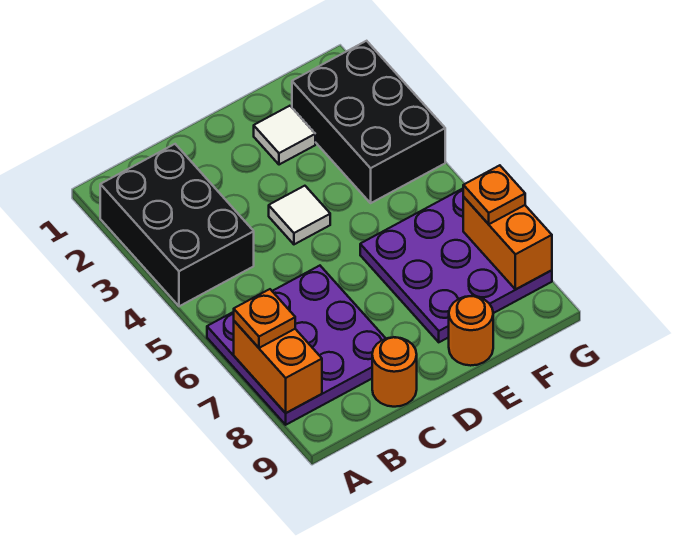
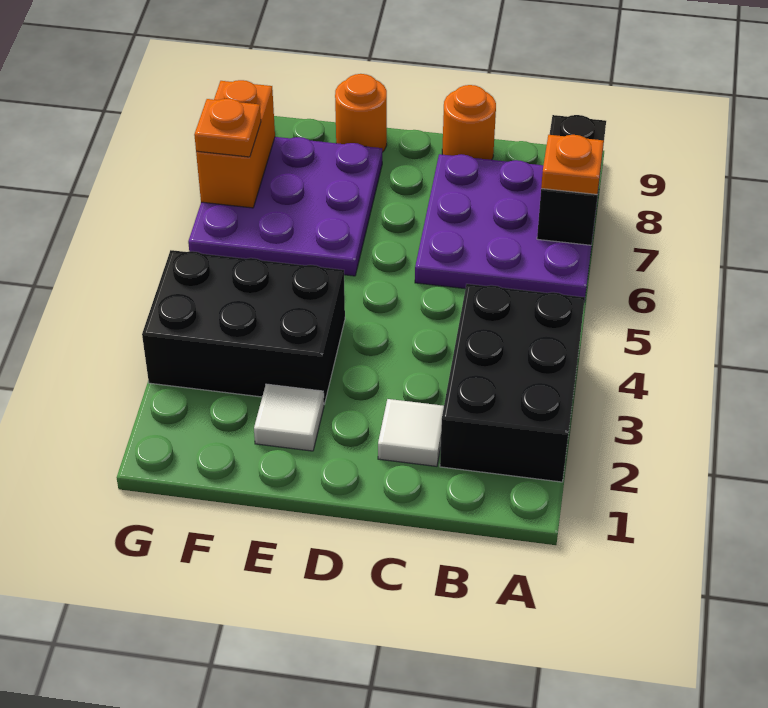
orange 1x2 brick [234,321,322,413] -> black 1x2 brick [537,115,606,245]
white 1x1 tile [269,186,330,244] -> white 1x1 tile moved to [378,399,444,466]
black 2x3 brick [292,41,445,203] -> black 2x3 brick turned to [142,250,345,404]

